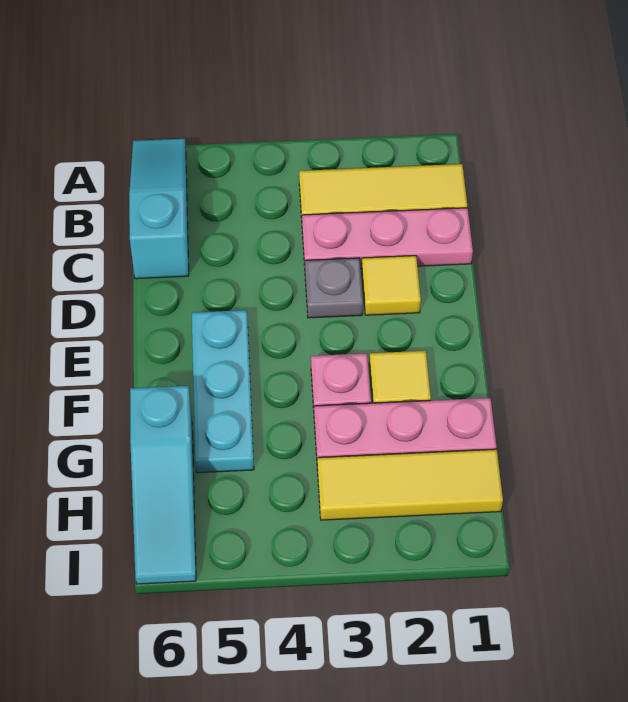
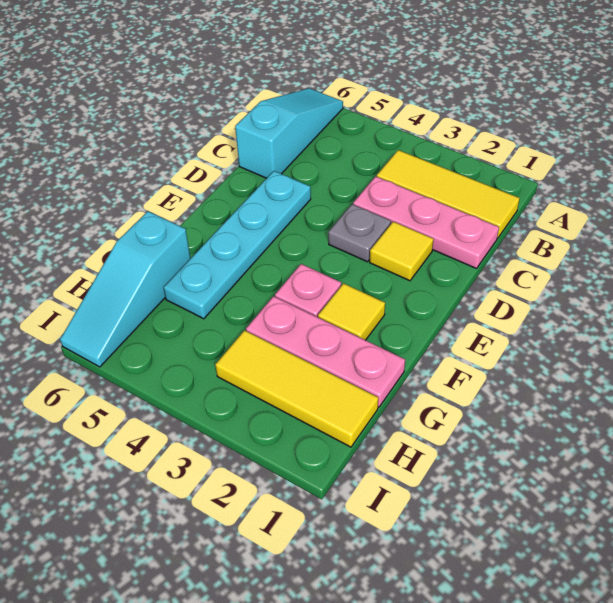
cyan 1x3 plate [192,310,254,473] -> cyan 1x4 plate [164,171,311,319]

